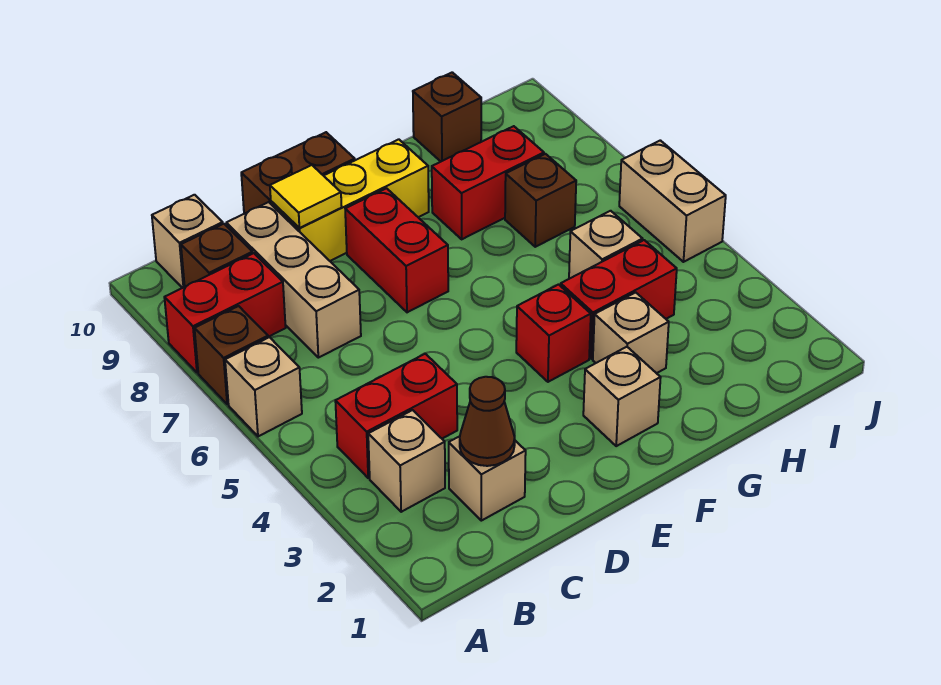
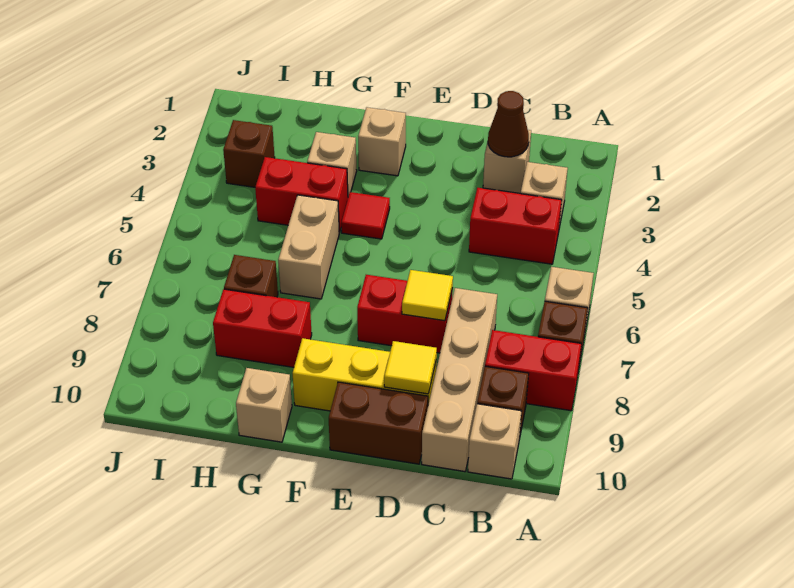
tan 1x3 brick [226,202,361,358] -> tan 1x4 brick [422,288,497,472]
none -> yellow 1x1 tile [402,270,453,321]
red 1x2 brick [345,188,448,312] -> red 1x2 brick turned to [357,275,453,353]
red 1x1 brick [516,285,591,382] -> red 1x1 tile [341,192,390,239]
tan 1x1 brick [569,211,643,278] -> tan 1x1 brick moved to [236,368,292,442]
brown 1x1 brick [413,72,481,161] -> brown 1x1 brick moved to [223,120,275,187]
tan 1x2 brick [619,140,726,262] -> tan 1x2 brick moved to [278,195,339,299]

